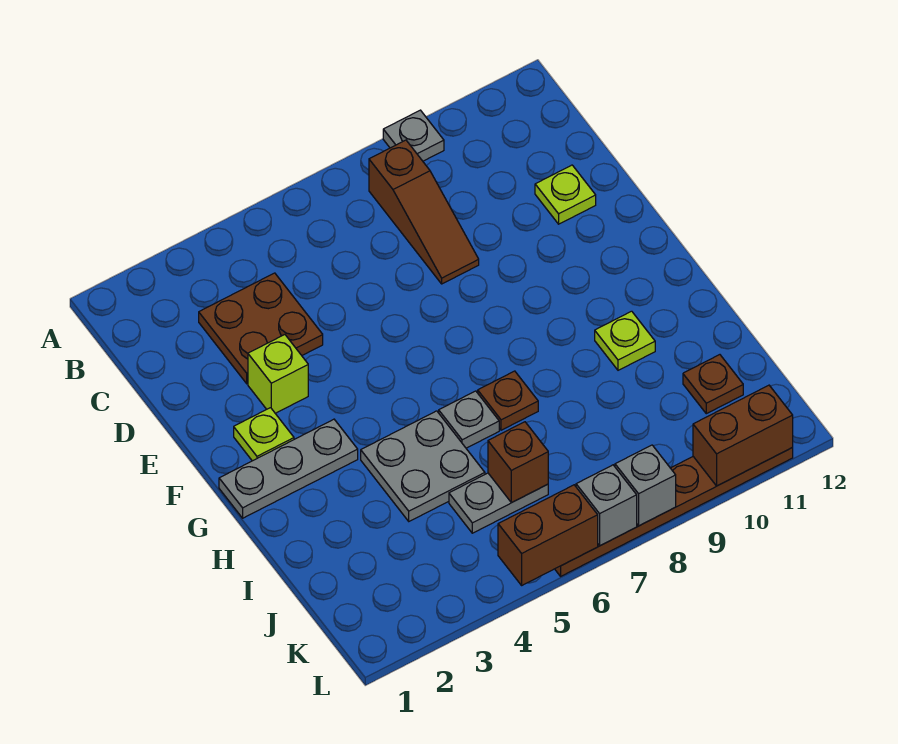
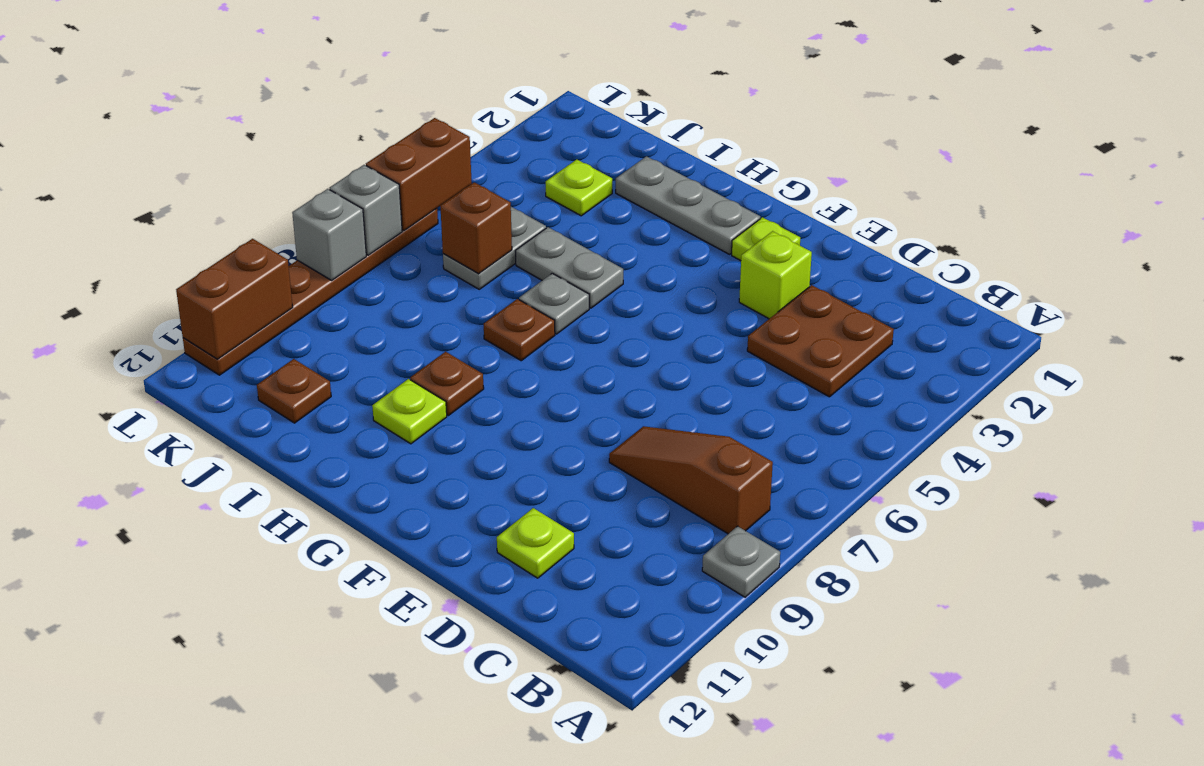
grey 1x3 plate [219,419,358,518] -> grey 1x3 plate turned to [616,156,760,254]
grey 2x2 plate [361,411,485,521] -> grey 1x2 plate [515,227,623,308]
none -> brown 1x1 plate [410,352,484,416]
none -> lime 1x1 plate [546,160,612,216]

